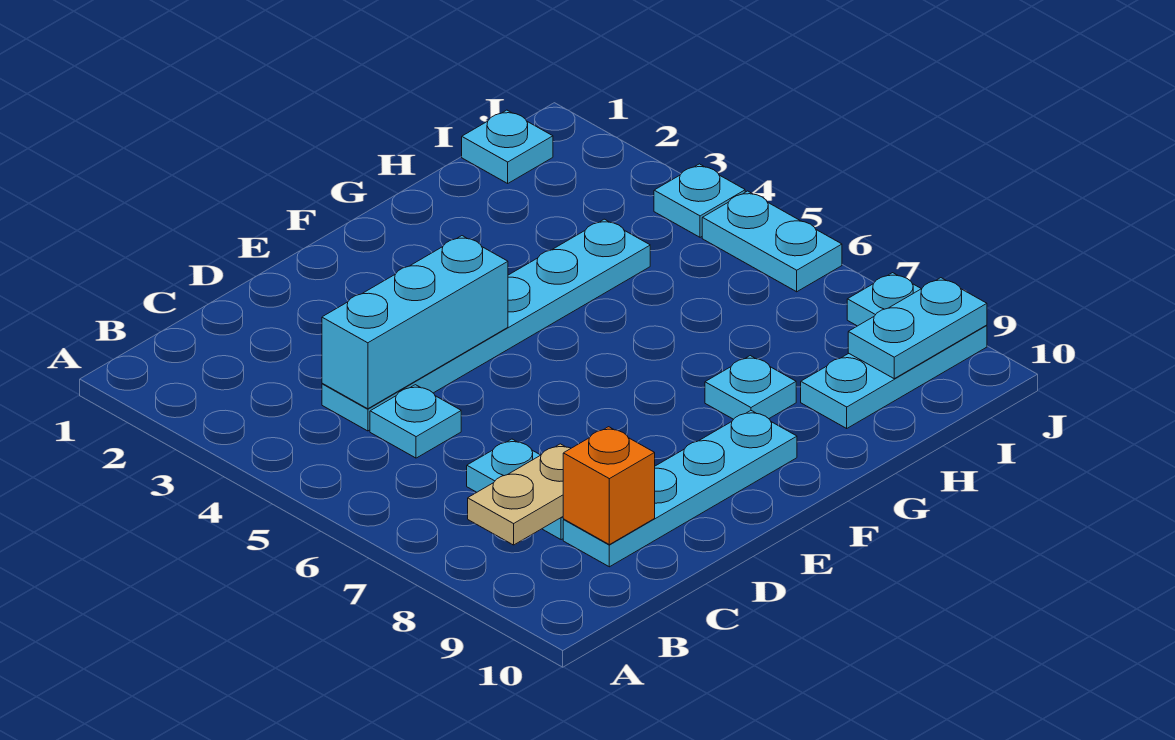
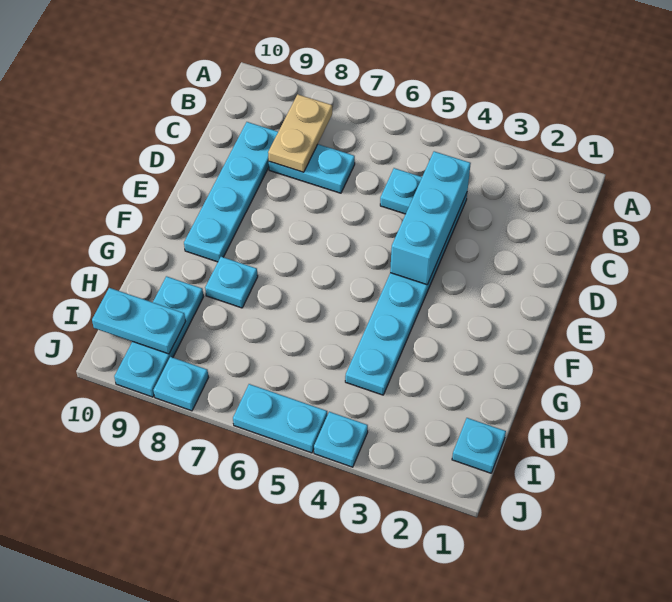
orange 1x1 brick [563,427,655,545] -> none
cyan 1x2 plate [848,278,987,379] -> cyan 1x2 plate turned to [92,288,186,354]

